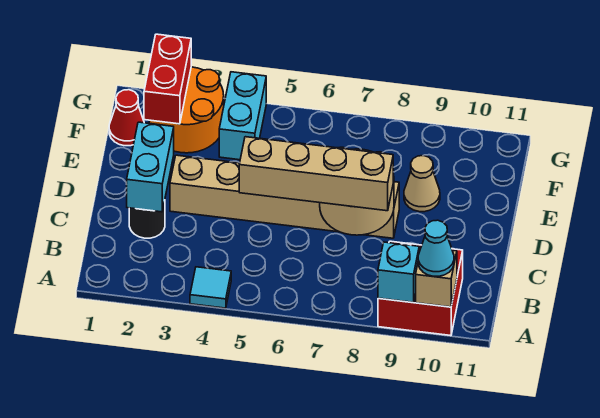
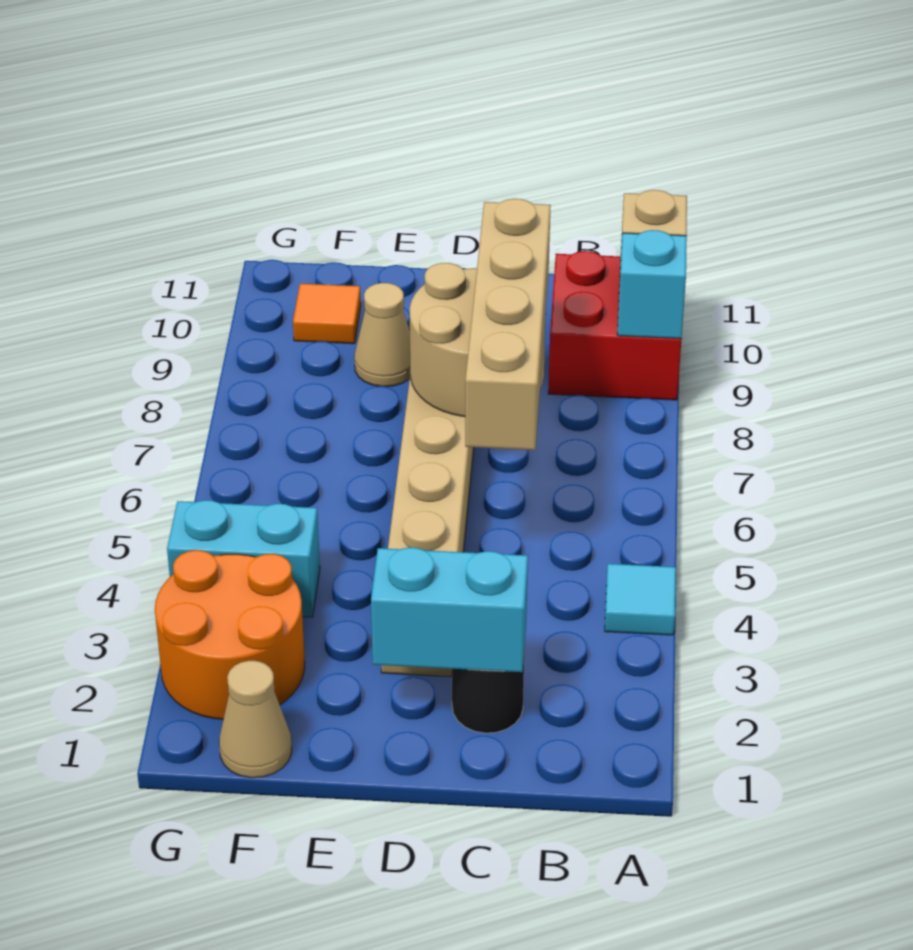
cyan 1x1 cone [418,220,454,276] -> none
red 1x1 cone [109,90,144,146] -> tan 1x1 cone [219,661,292,778]
red 1x2 brick [144,34,191,124] -> none
none -> orange 1x1 tile [293,284,361,344]

